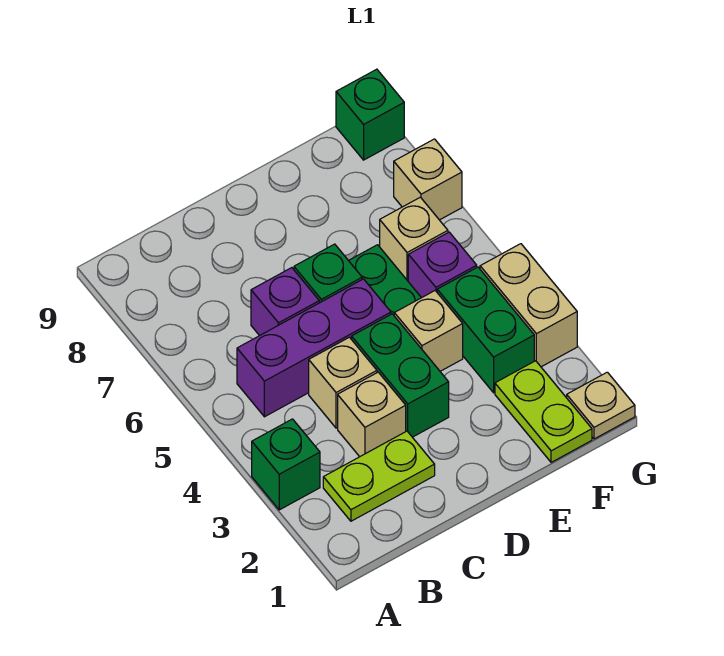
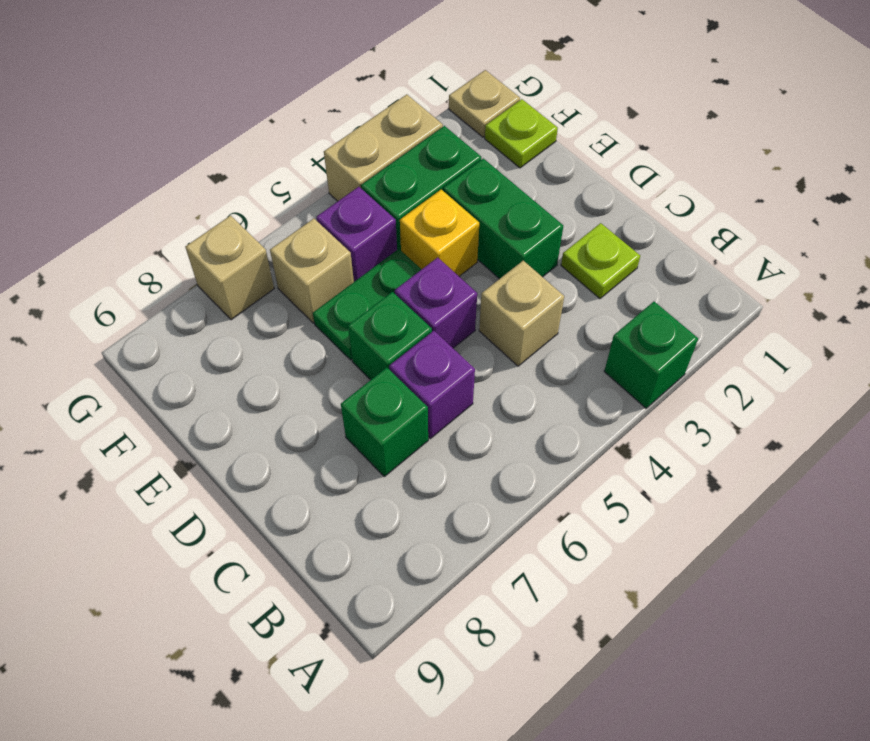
lime 1x2 plate [323,431,435,521] -> lime 1x1 plate [561,223,640,299]
purple 1x3 brick [237,279,391,417] -> purple 1x1 brick [395,258,477,348]
tan 1x1 brick [338,372,406,457] -> none
green 1x2 brick [352,314,449,437] -> green 1x2 brick turned to [443,159,563,279]
tan 1x1 brick [394,291,463,371] -> yellow 1x1 brick [400,190,479,276]
lime 1x2 plate [495,361,592,462] -> lime 1x1 plate [485,99,558,168]
green 1x1 brick [336,69,404,160] -> green 1x1 brick moved to [341,368,428,477]

